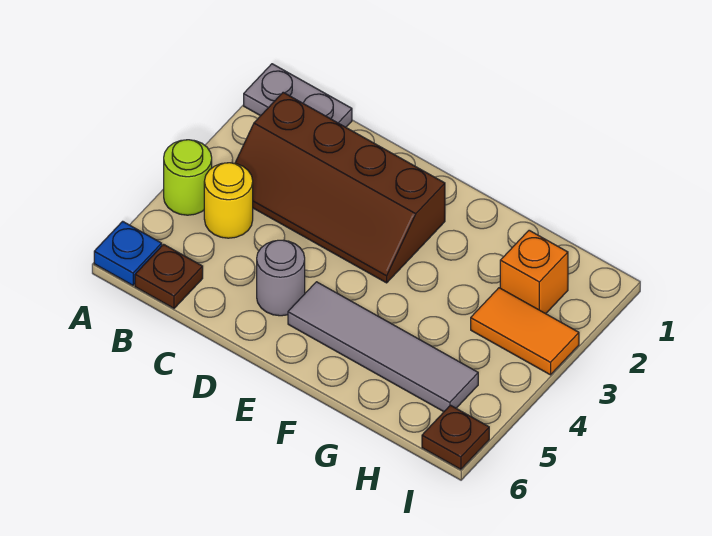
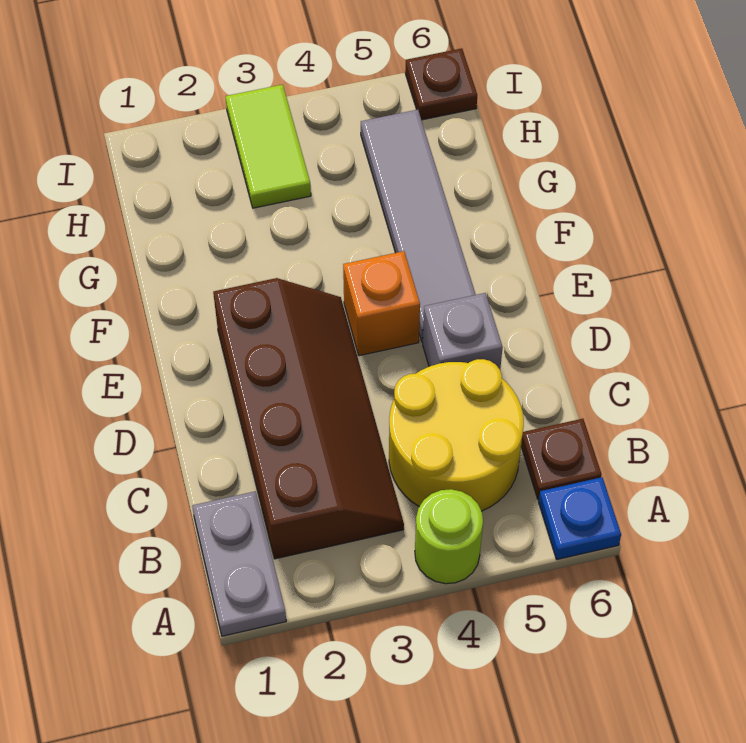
yellow 1x1 round brick [204,163,253,238] -> yellow 2x2 round brick [389,359,524,511]
grey 1x1 round brick [257,240,305,316] -> grey 1x1 brick [423,293,503,369]
orange 1x1 brick [500,230,568,314] -> orange 1x1 brick moved to [343,251,420,356]
orange 1x2 tile [471,288,579,375] -> lime 1x2 tile [225,85,311,208]

